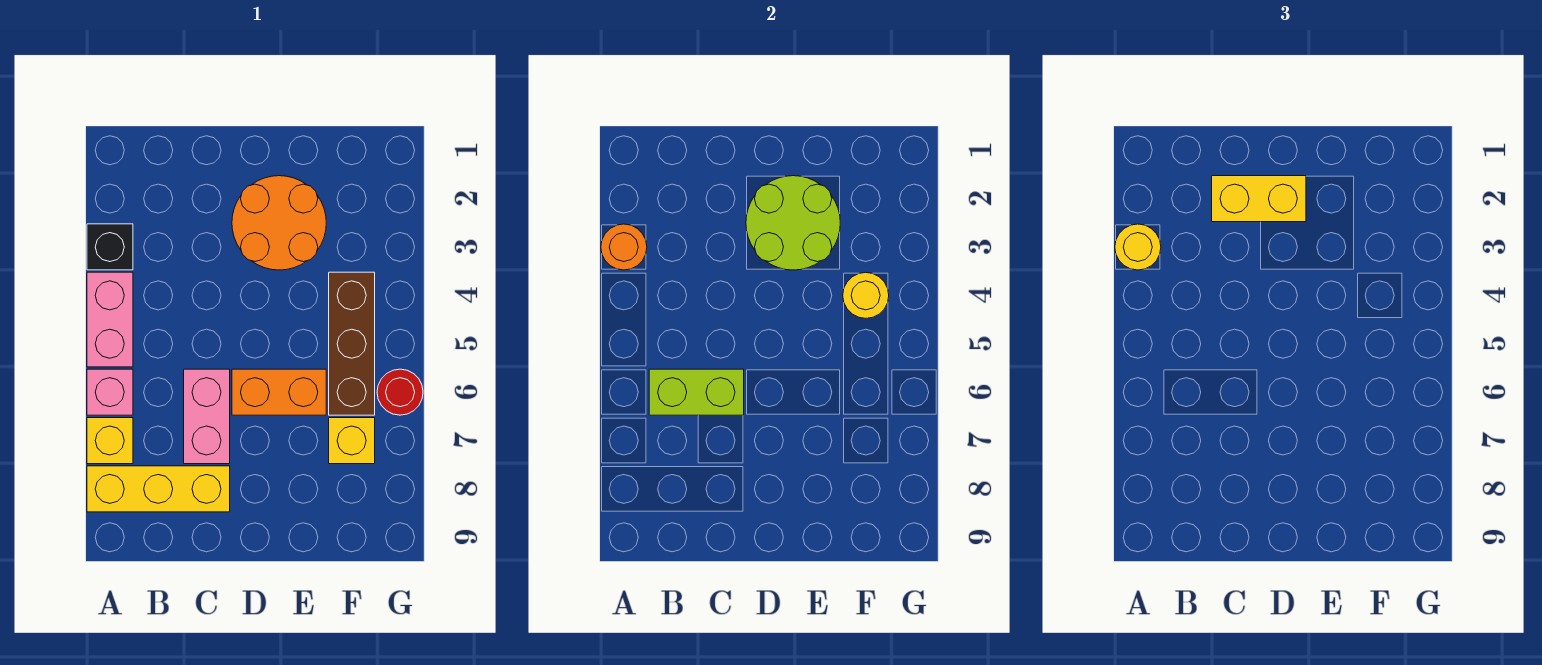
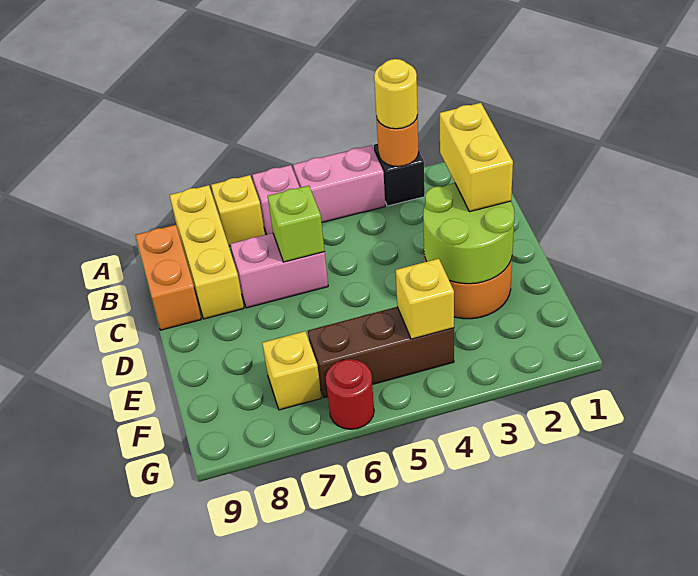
lime 1x2 brick [649,369,744,415] -> lime 1x1 brick [268,186,325,262]
orange 1x2 brick [232,369,326,415] -> orange 1x2 brick moved to [136,225,201,330]
yellow 1x1 round brick [843,272,889,318] -> yellow 1x1 brick [396,259,454,339]

